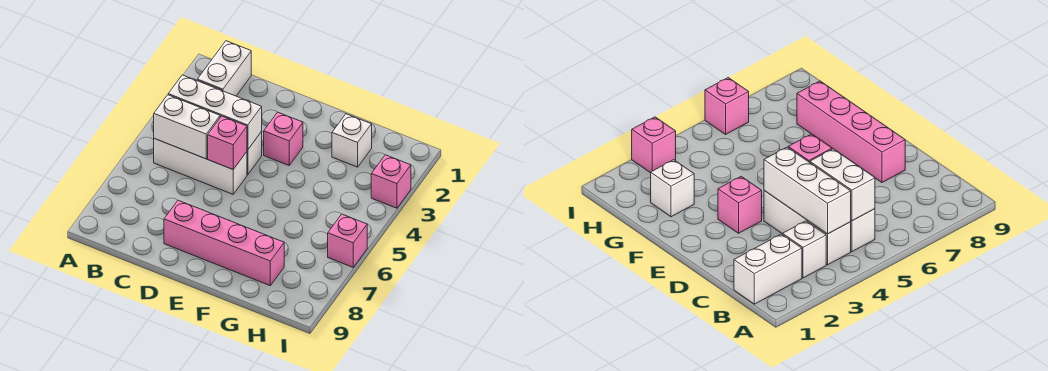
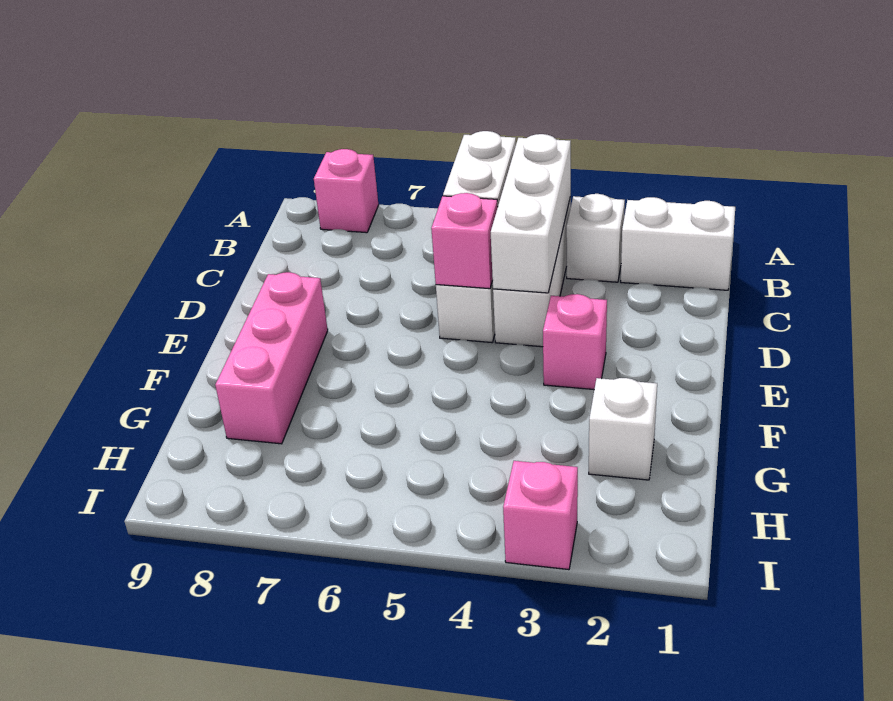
pink 1x4 brick [164,200,284,285] -> pink 1x3 brick [215,272,328,444]
pink 1x1 brick [328,214,367,267] -> pink 1x1 brick moved to [314,149,378,233]

